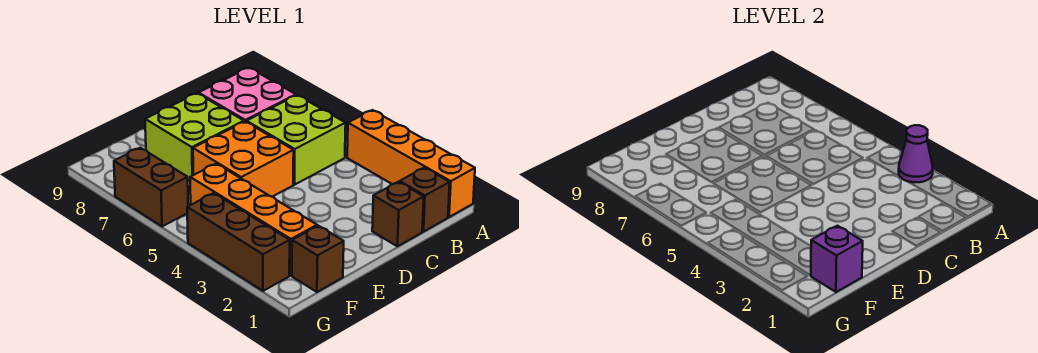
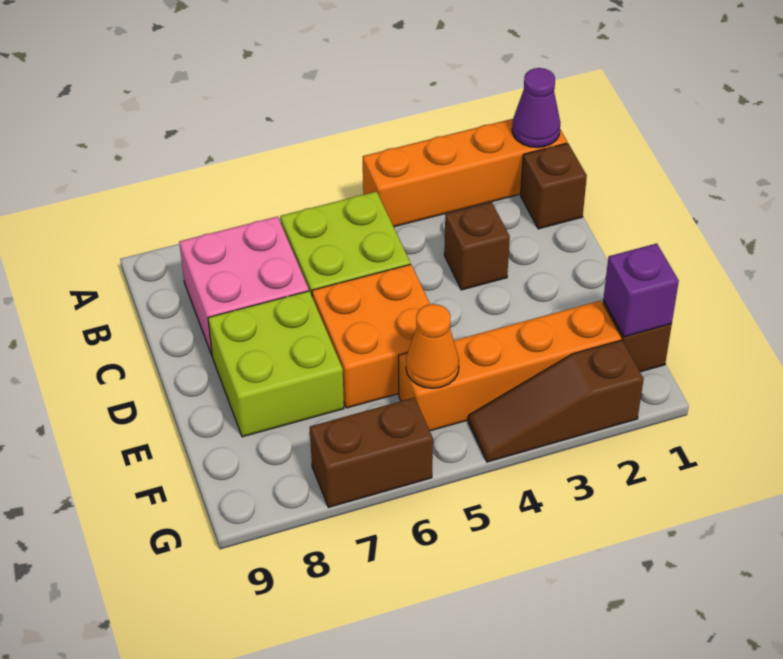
purple 1x1 cone [899,125,933,182] -> purple 1x1 cone moved to [512,68,560,147]
brown 1x1 brick [372,182,424,246] -> brown 1x1 brick moved to [444,202,510,290]
none -> orange 1x1 cone [406,304,459,388]
brown 1x3 brick [187,193,290,291] -> brown 1x3 slope [468,340,644,462]

